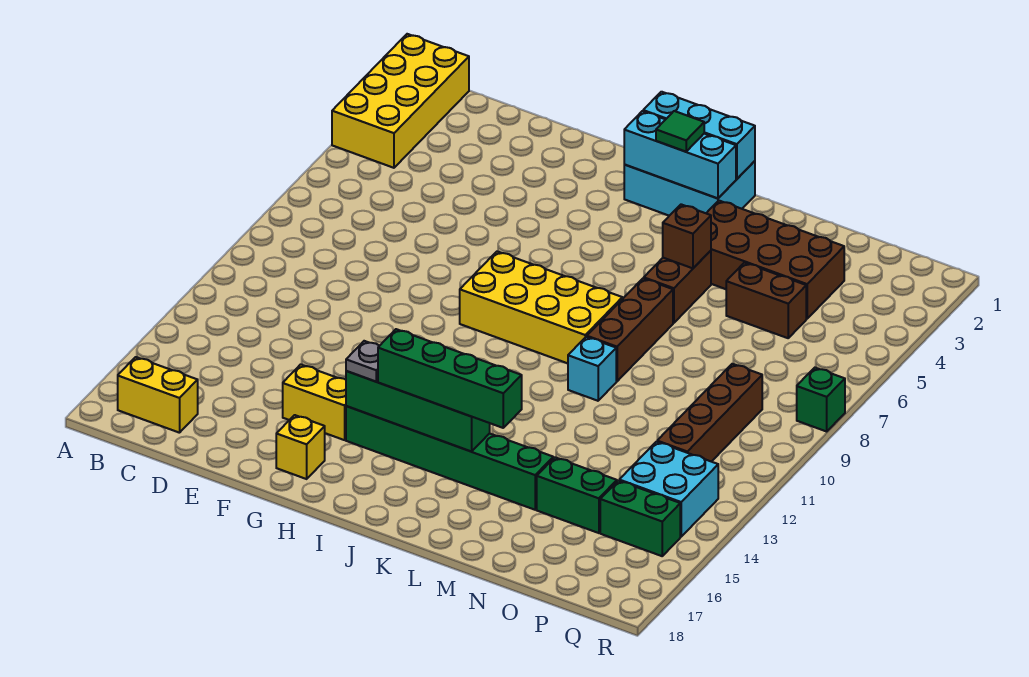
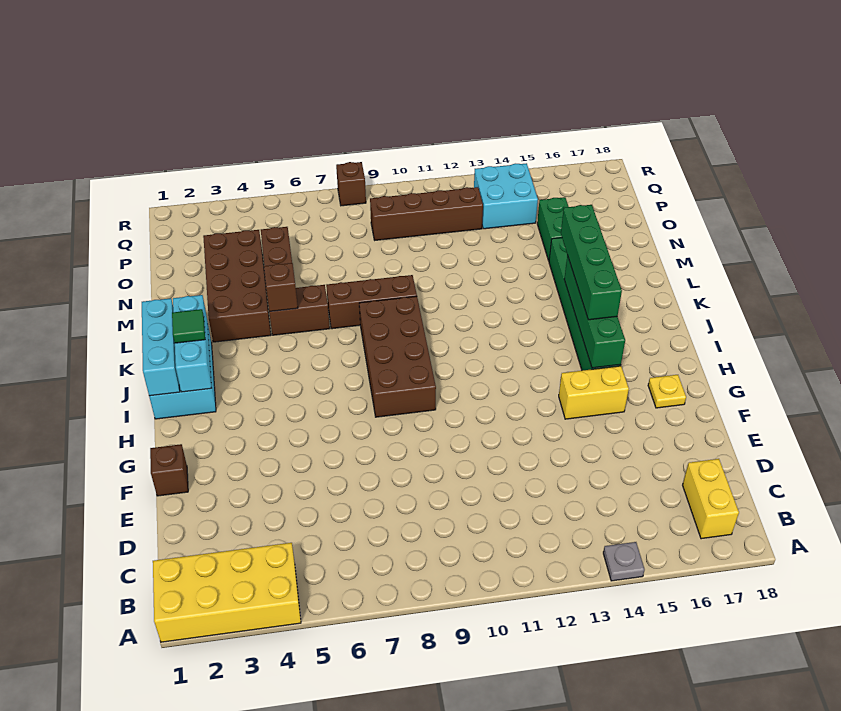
none -> brown 1x1 brick [150,444,188,496]
yellow 1x2 brick [283,364,346,440] -> yellow 1x2 brick turned to [559,366,629,419]
yellow 1x1 brick [276,415,325,479] -> yellow 1x1 plate [648,375,686,408]
yellow 2x4 brick [460,252,622,363] -> brown 2x4 brick [359,296,436,417]
grey 1x1 plate [346,341,379,382] -> grey 1x1 plate moved to [603,542,644,581]
cyan 1x1 brick [568,337,616,401] -> none
green 1x2 brick [600,481,680,556] -> none
green 1x1 brick [797,368,845,431] -> brown 1x1 brick [336,162,366,206]

